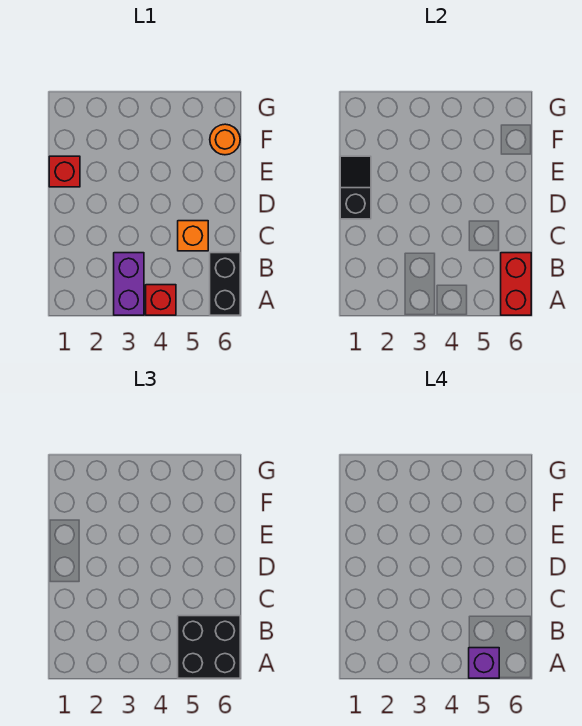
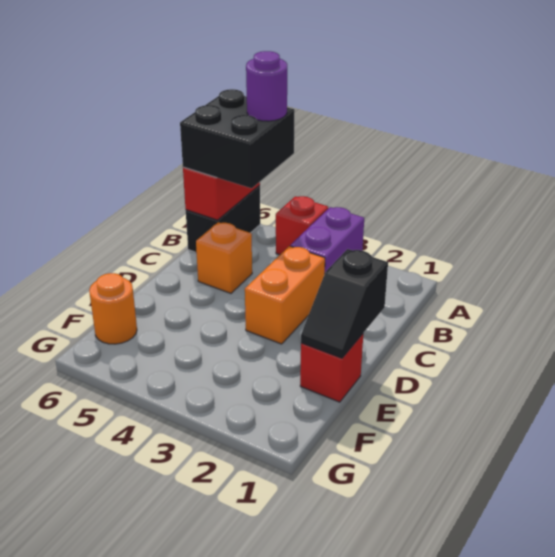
purple 1x1 brick [469,648,499,678] -> purple 1x1 round brick [246,51,287,121]
none -> orange 1x2 brick [245,246,325,344]

